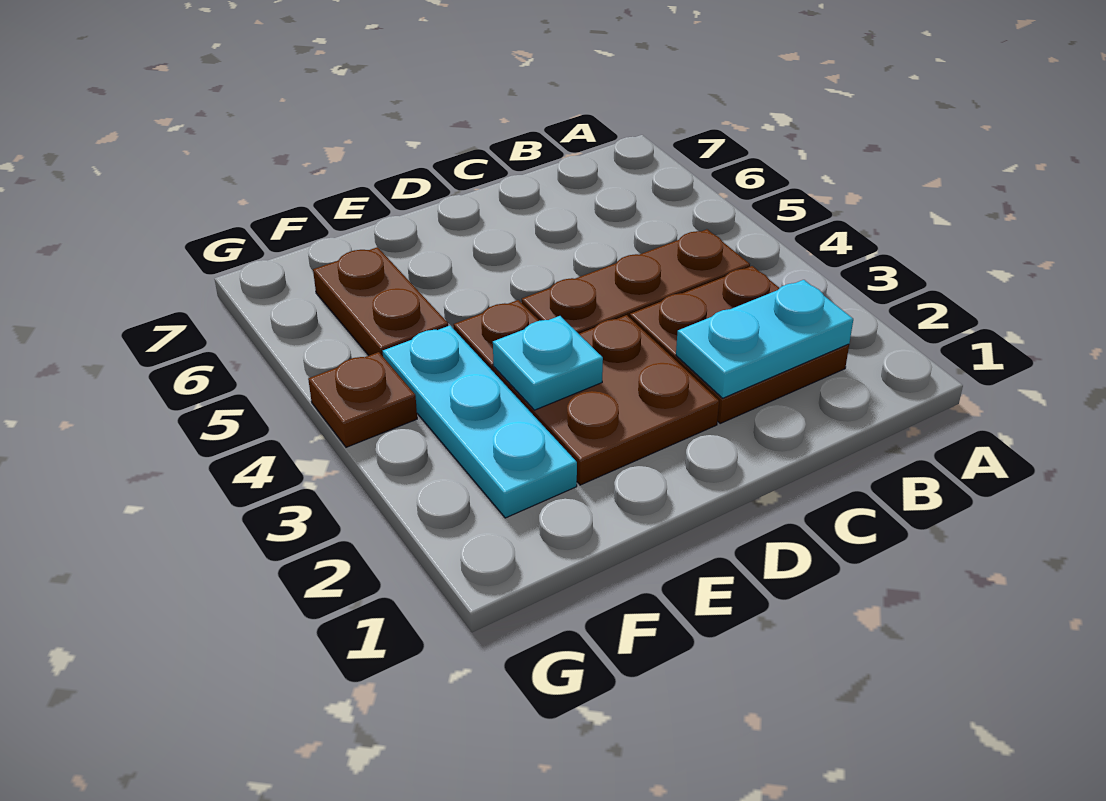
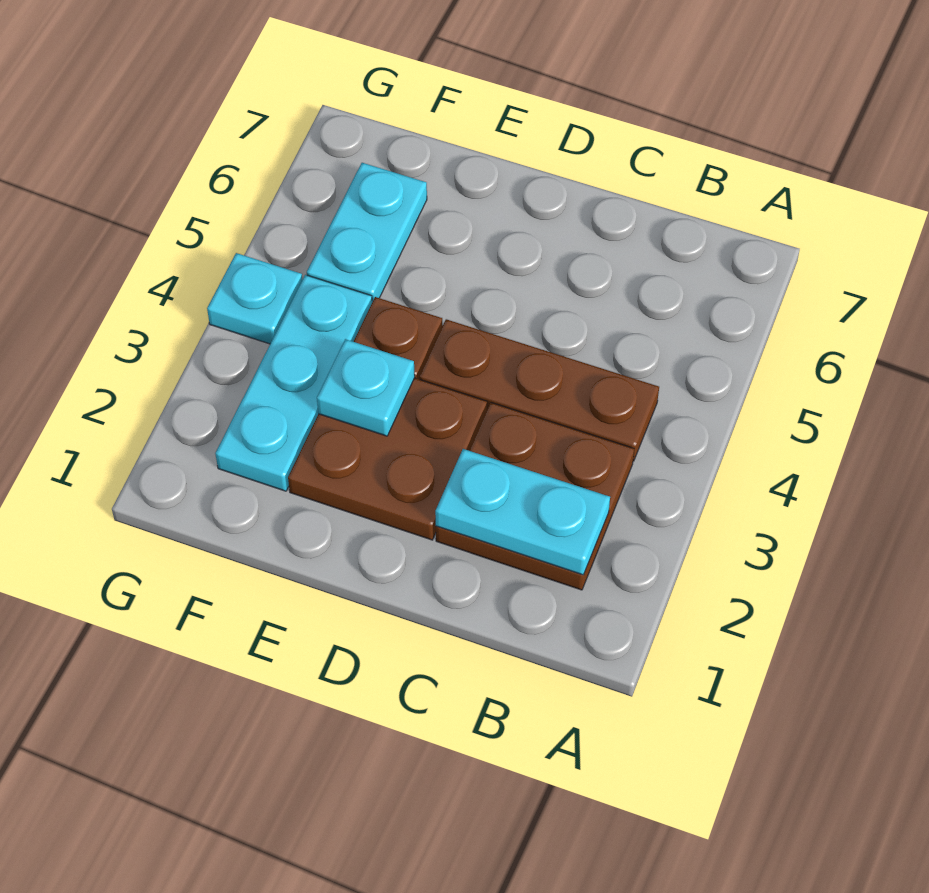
brown 1x2 plate [313,247,448,356] -> cyan 1x2 plate [307,163,427,302]
brown 1x1 plate [308,352,417,447] -> cyan 1x1 plate [207,253,302,344]

